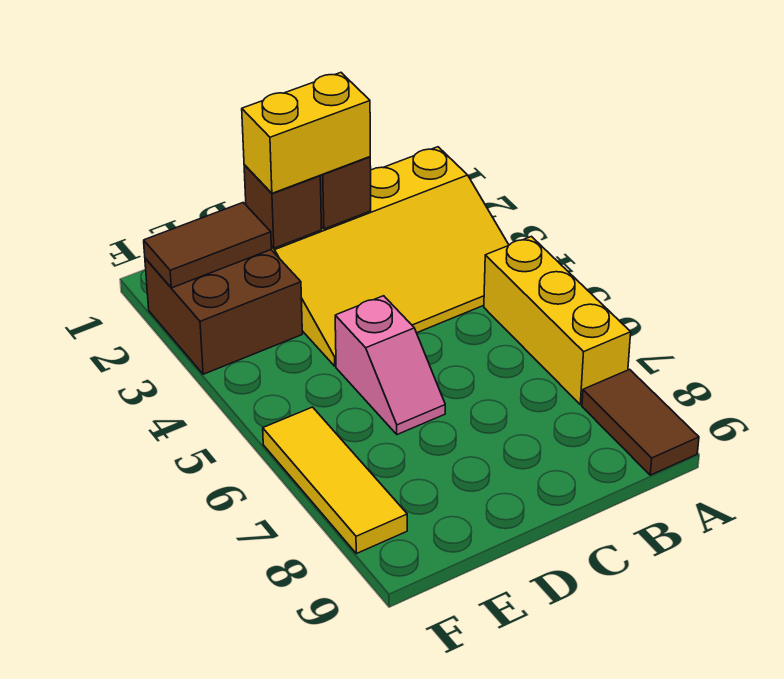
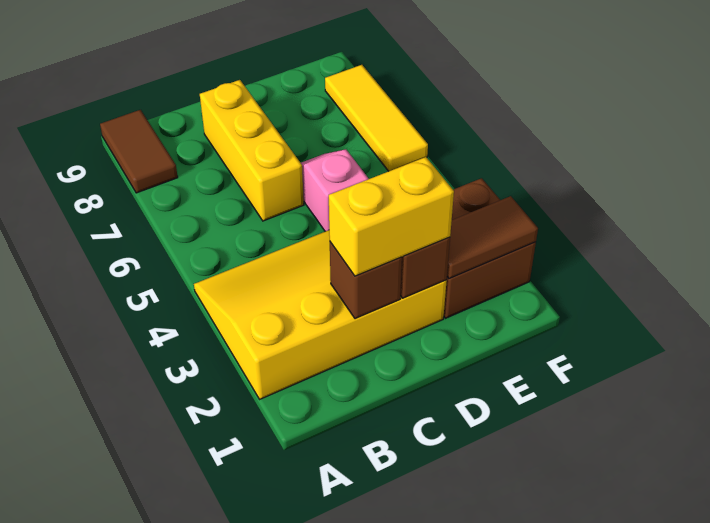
yellow 1x3 brick [484,236,631,405] -> yellow 1x3 brick moved to [200,80,304,221]

